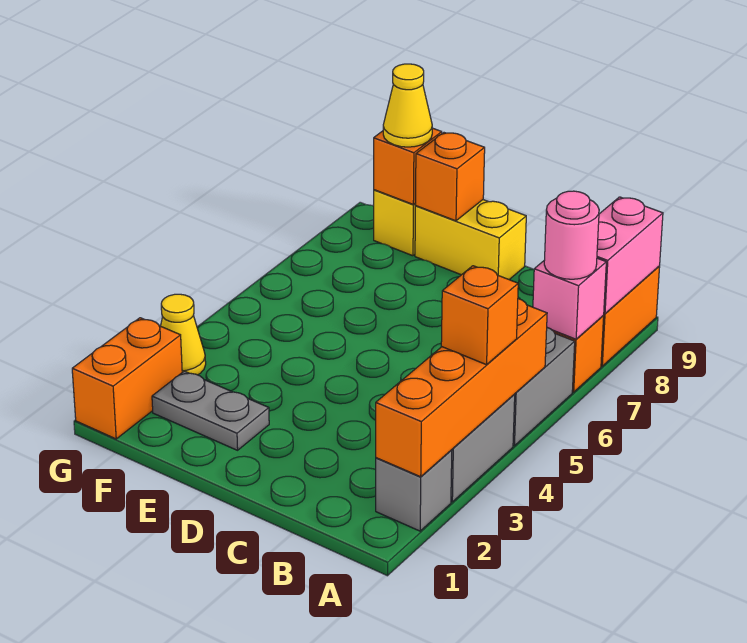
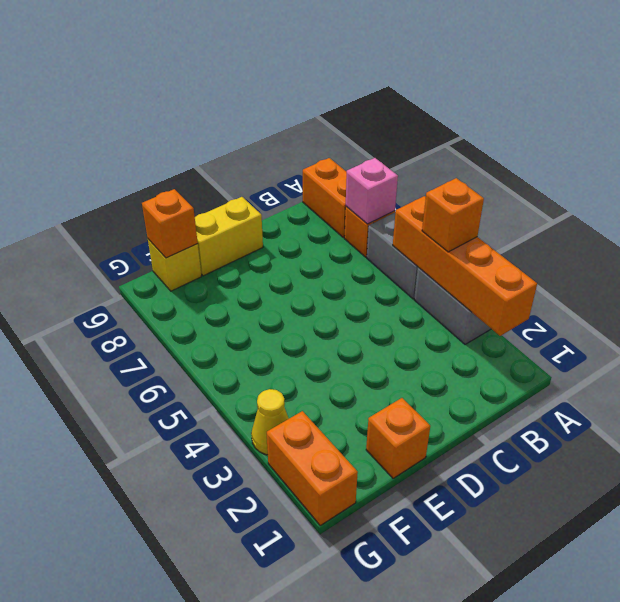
grey 1x1 brick [376,450,452,531] -> none
pink 1x1 round brick [544,191,599,279] -> none
pink 1x2 brick [597,197,663,314] -> none
grey 1x2 plate [152,371,269,450] -> none
orange 1x1 brick [415,133,485,221] -> orange 1x1 brick moved to [366,398,430,478]
yellow 1x1 cone [383,64,432,147] -> none

